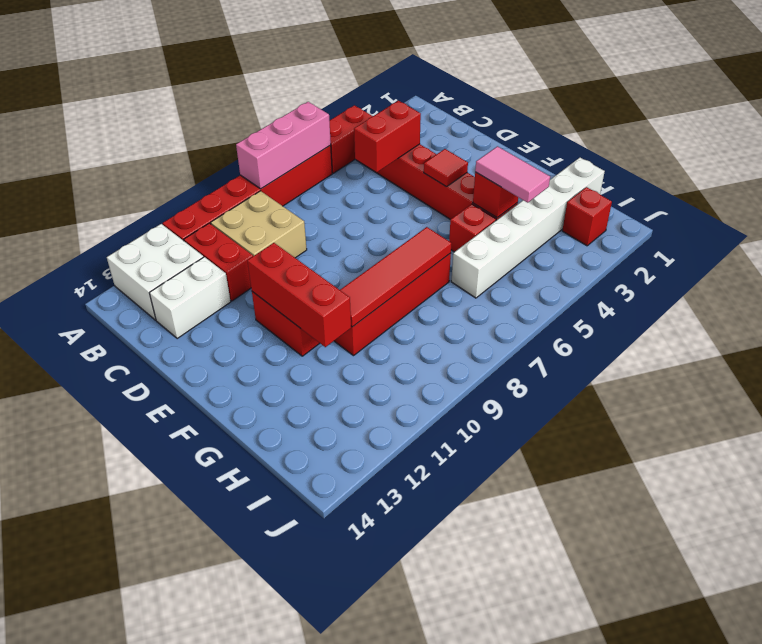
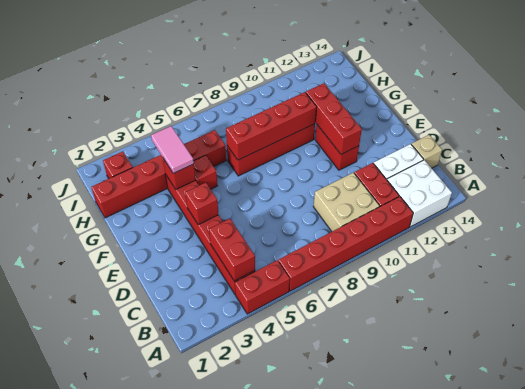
pink 1x3 brick [236,102,331,189] -> none
red 1x2 brick [354,101,421,172] -> red 1x2 brick turned to [209,219,255,281]
none -> tan 1x1 brick [411,135,442,168]
red 1x1 tile [424,149,468,187] -> red 1x1 brick [185,182,218,225]
red 1x4 tile [340,227,451,327] -> red 1x4 brick [226,92,317,160]
white 1x6 brick [451,158,605,298] -> red 1x6 brick [91,130,226,218]

